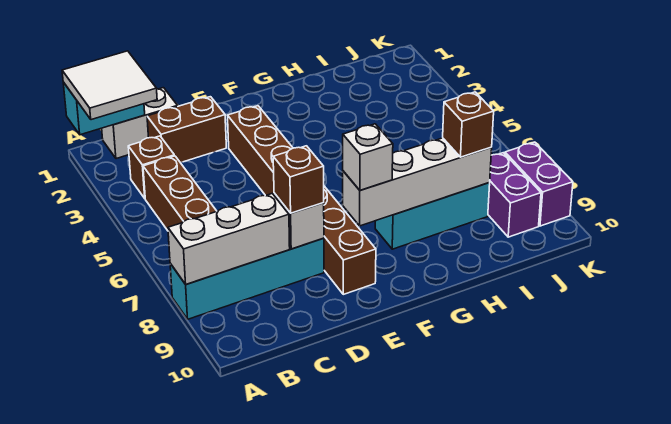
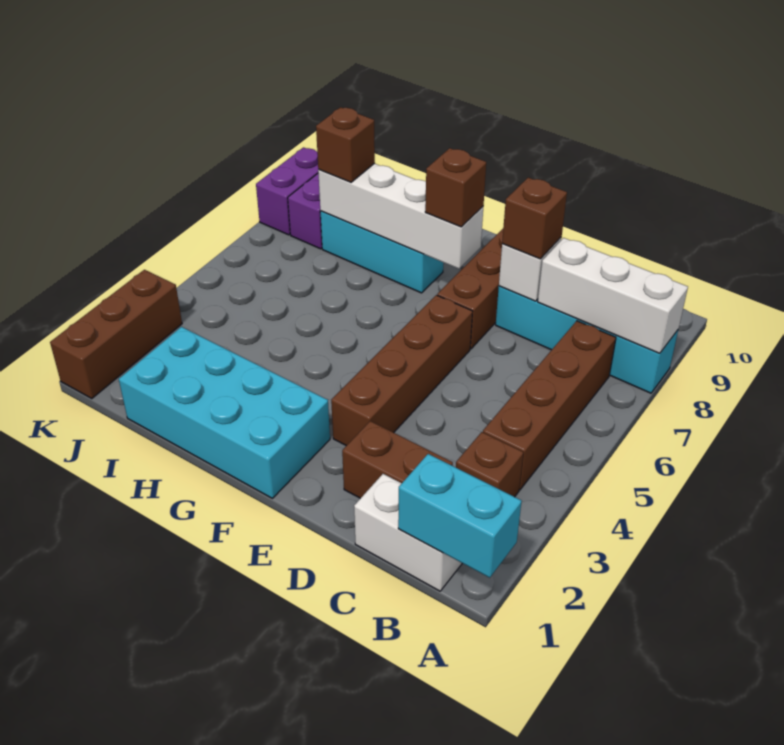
white 2x2 tile [62,51,157,120] -> none
none -> cyan 2x4 brick [119,327,330,498]
white 1x1 brick [343,124,393,190] -> brown 1x1 brick [425,148,486,227]
none -> brown 1x3 brick [50,270,182,399]

